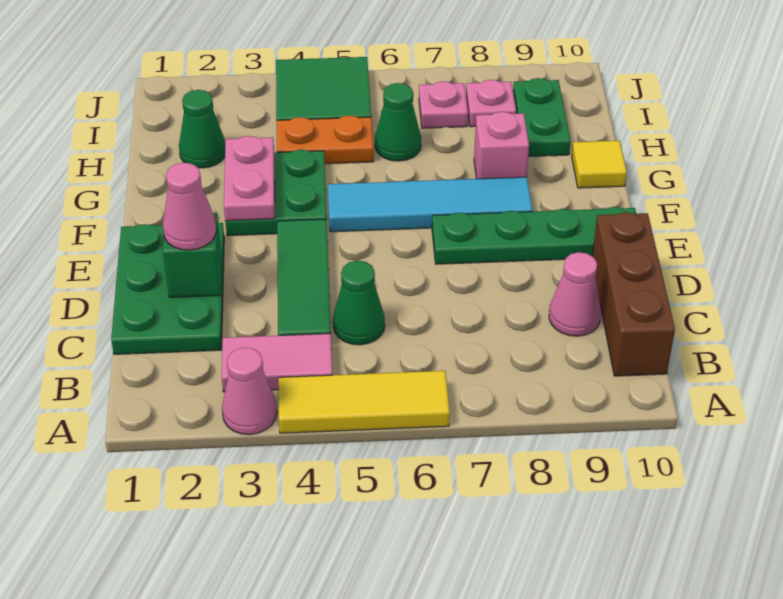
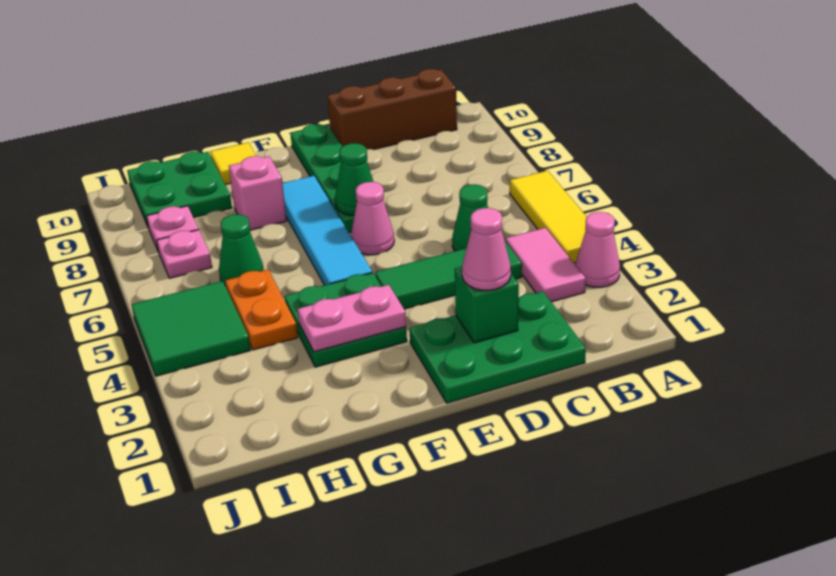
pink 1x1 cone [549,252,601,336] -> pink 1x1 cone moved to [351,182,394,255]
green 1x1 cone [179,90,225,168] -> green 1x1 cone moved to [335,143,373,215]
green 1x2 plate [513,78,570,157] -> green 2x2 plate [127,152,232,226]

